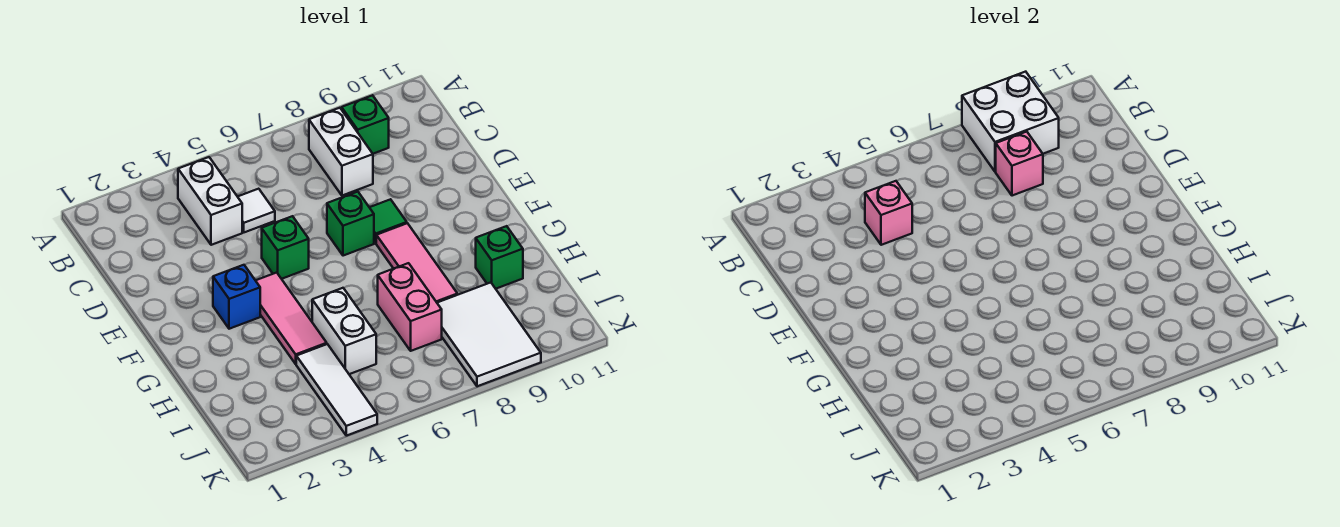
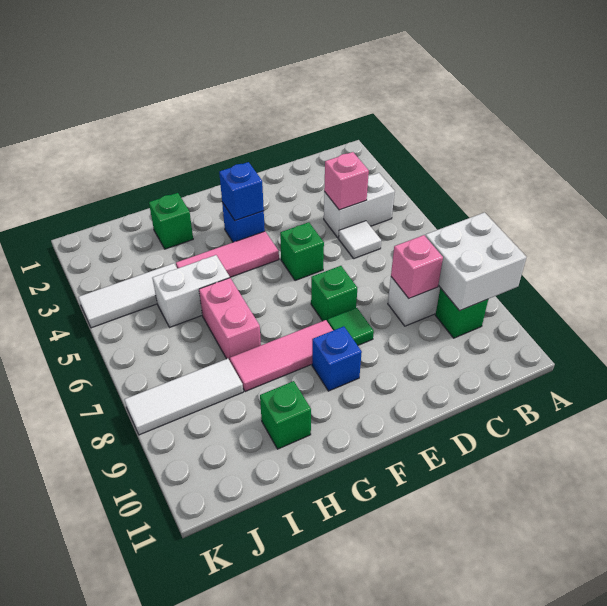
none -> blue 1x1 brick [219,162,264,221]
none -> blue 1x1 brick [312,326,362,391]
none -> green 1x1 brick [149,193,193,249]
pink 1x2 brick [378,263,442,351] -> pink 1x2 brick turned to [199,278,261,361]
white 2x3 tile [437,283,541,386] -> white 1x3 tile [124,359,243,435]

